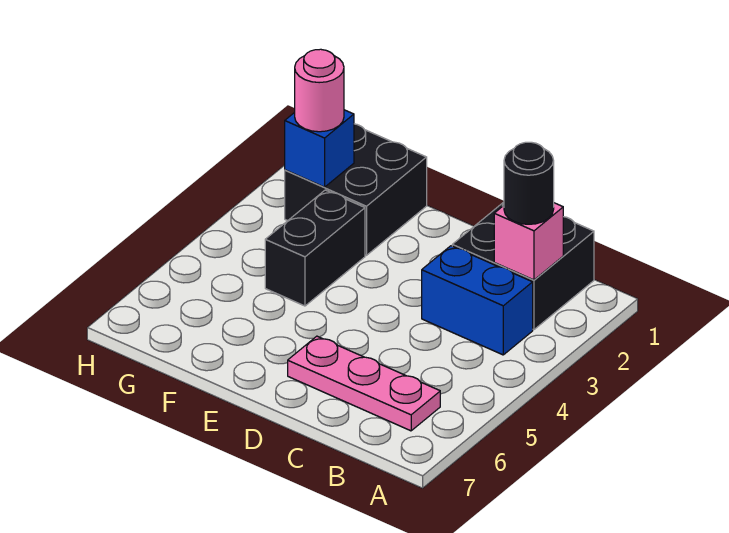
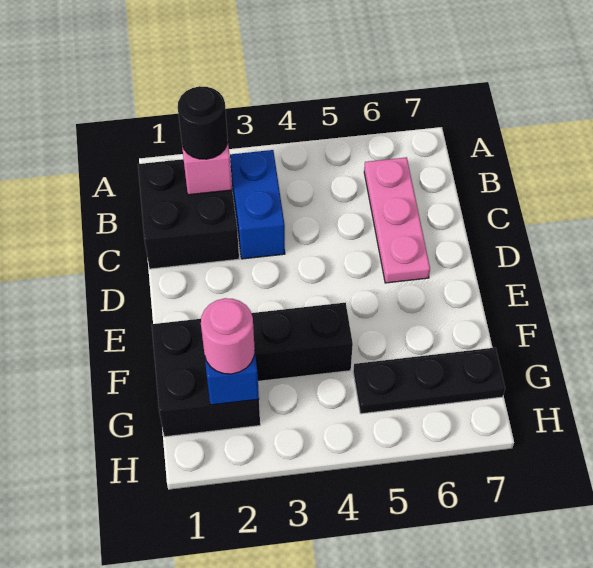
none -> black 1x3 plate [353,348,505,414]

